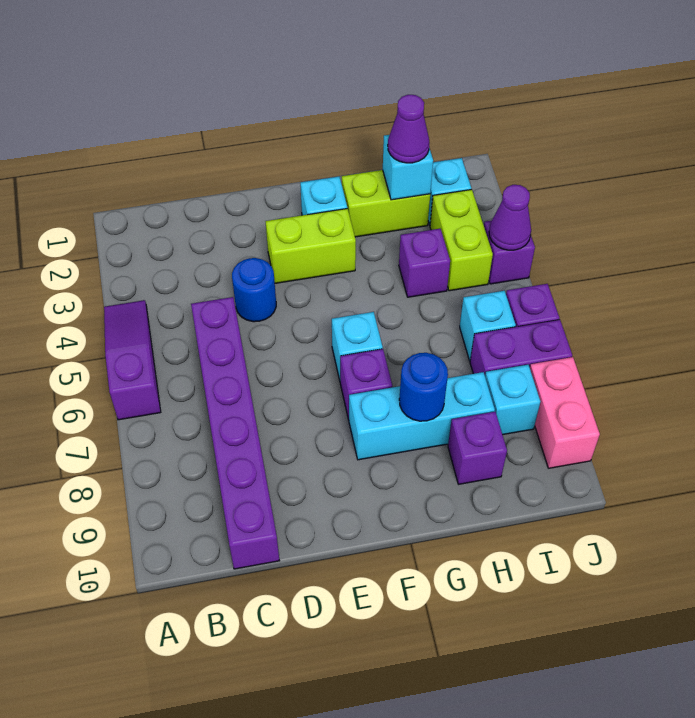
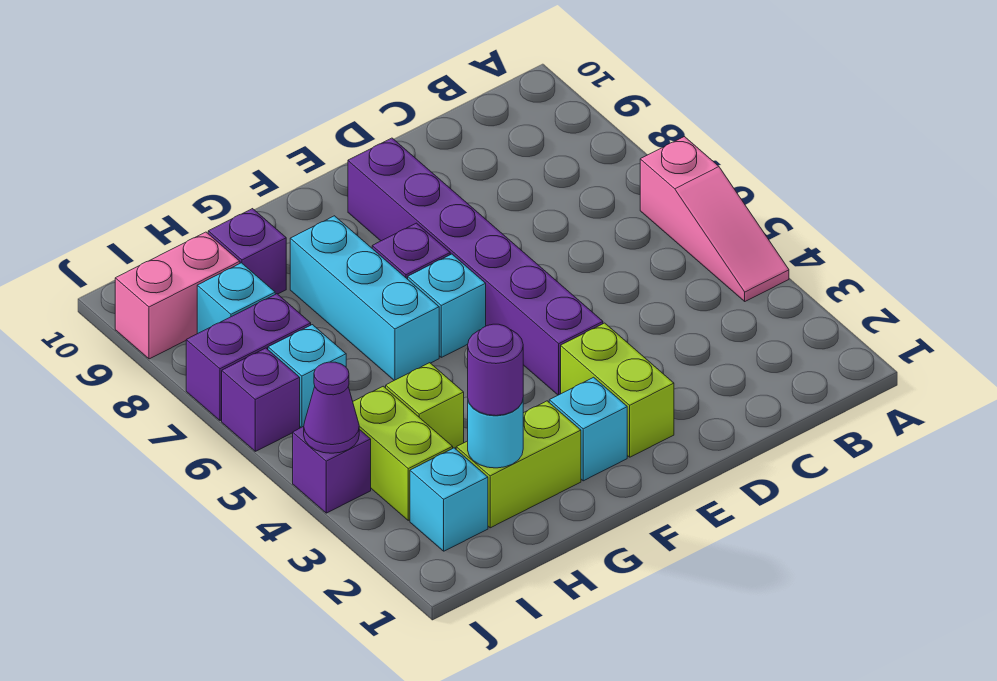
purple 1x3 slope [104,300,161,420] -> pink 1x3 slope [640,137,789,301]
purple 1x6 brick [191,297,279,569] -> purple 1x6 brick moved to [348,138,603,395]
blue 1x1 round brick [232,258,276,322] -> none
lime 1x2 brick [265,209,356,283] -> lime 1x2 brick turned to [561,323,674,457]
cyan 1x3 brick [349,372,495,460] -> cyan 1x3 brick turned to [290,216,439,380]
blue 1x1 round brick [399,353,448,421] -> none
cyan 1x1 brick [383,135,433,200] -> cyan 1x1 round brick [468,401,523,468]
purple 1x1 cone [388,95,429,163] -> purple 1x1 round brick [468,324,523,416]
purple 1x1 brick [399,229,450,297] -> lime 1x1 brick [386,363,464,448]
pink 1x2 brick [530,357,600,468] -> pink 1x2 brick turned to [115,232,240,359]

